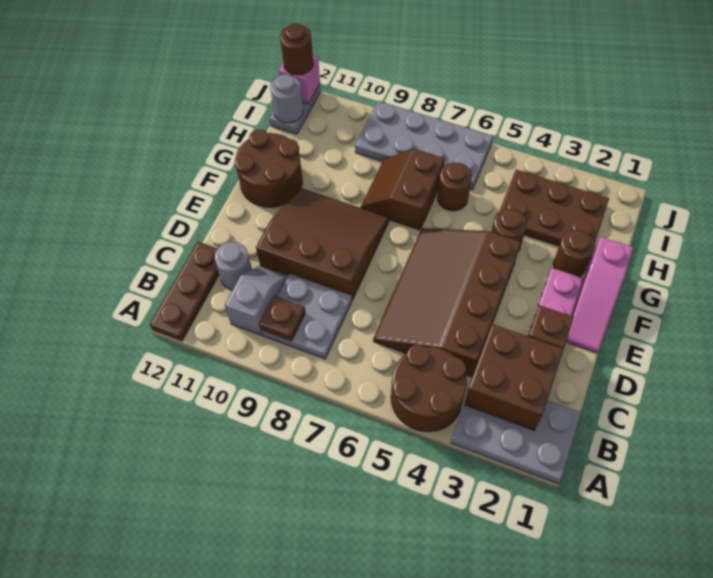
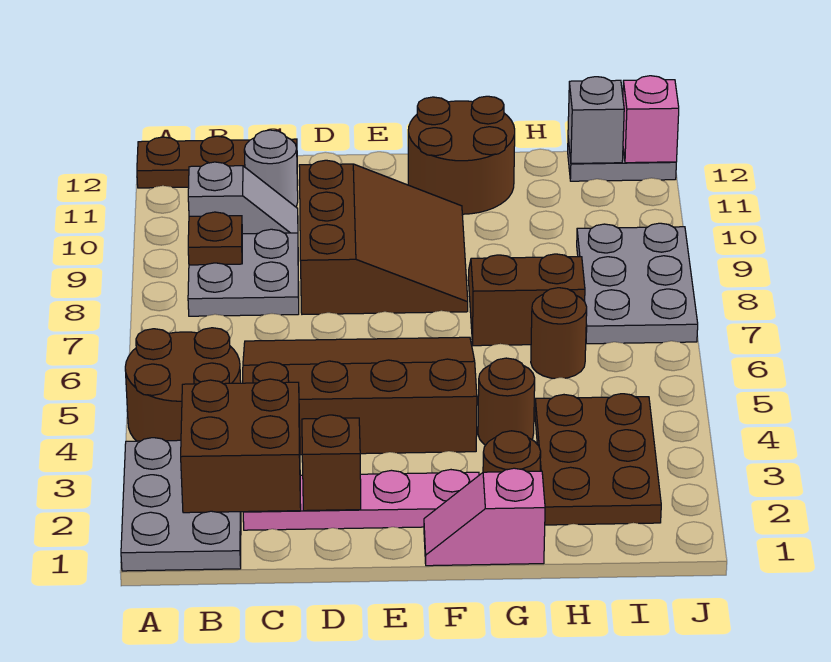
pink 1x3 slope [566,237,633,353] -> pink 1x2 slope [424,468,545,566]
grey 2x4 plate [355,101,493,190] -> grey 2x3 plate [577,223,698,344]
grey 1x1 round brick [270,74,303,123] -> grey 1x1 brick [568,77,624,163]
brown 1x1 round brick [280,24,313,75] -> none

